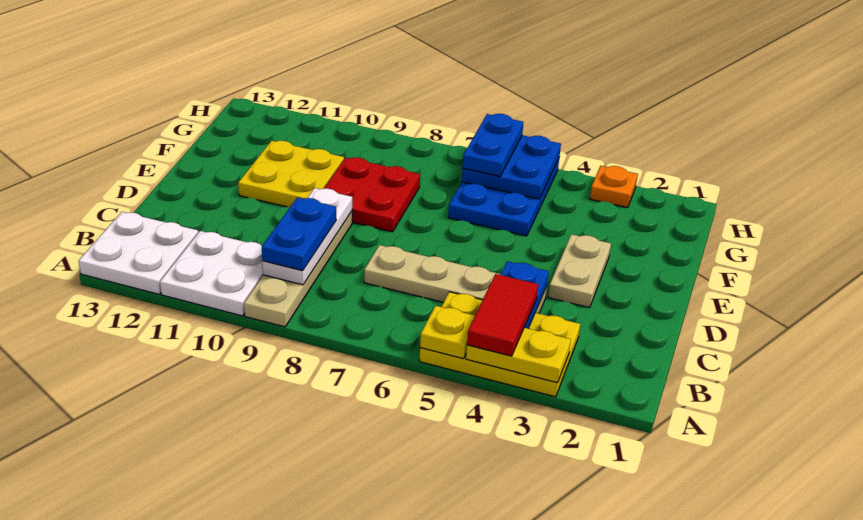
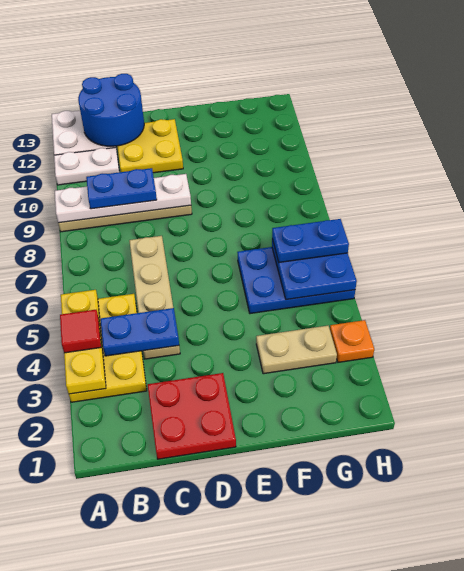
red 1x2 tile [467,274,538,356] -> red 1x1 tile [60,310,101,353]
white 2x2 plate [160,231,263,316] -> white 1x2 plate [54,147,119,185]
white 1x3 plate [262,188,352,285] -> white 1x4 plate [55,174,191,223]
none -> blue 2x2 round brick [78,74,144,146]
tan 1x2 plate [548,234,611,308] -> tan 1x2 plate moved to [256,326,337,374]
red 2x2 plate [324,157,420,232] -> red 2x2 plate moved to [148,373,236,459]
yellow 2x2 plate [238,141,344,207] -> yellow 2x2 plate moved to [117,119,183,173]

